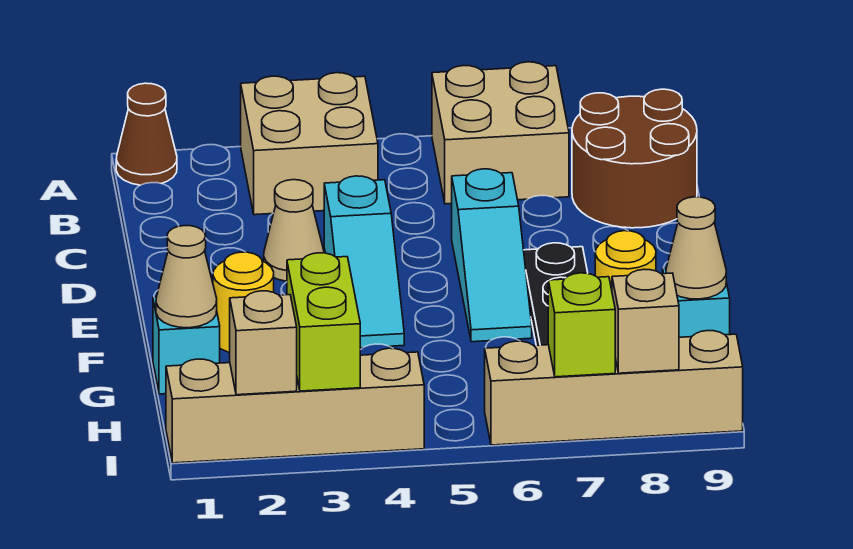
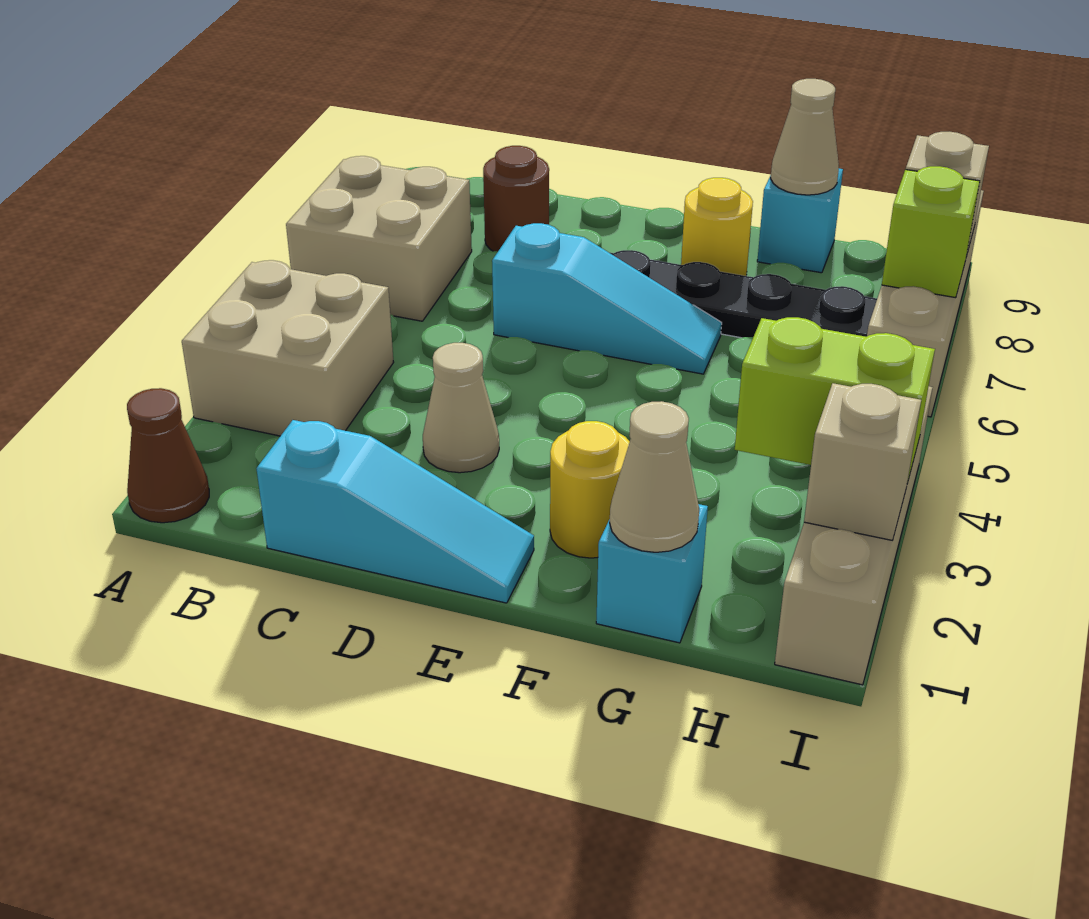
brown 2x2 round brick [572,89,697,228] -> brown 1x1 round brick [483,146,549,251]
cyan 1x3 slope [324,176,404,348] -> cyan 1x3 slope moved to [256,420,534,603]

